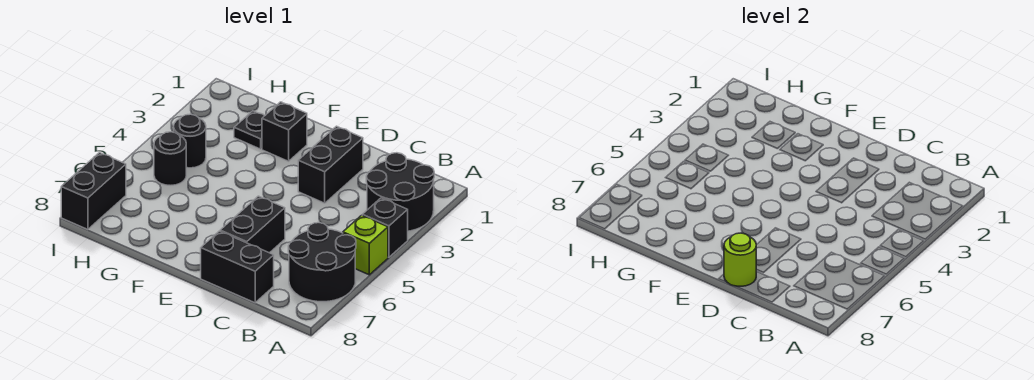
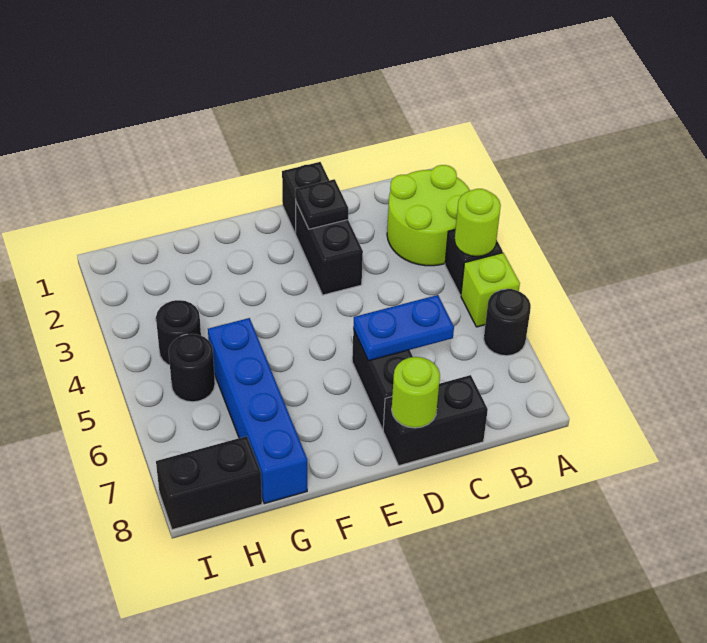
black 2x2 round brick [366,153,434,231] -> lime 2x2 round brick [387,165,470,266]
none -> lime 1x1 round brick [455,189,501,257]
black 2x2 round brick [288,223,356,302] -> black 1x1 round brick [484,289,531,356]
none -> blue 1x2 plate [353,295,454,361]
black 1x1 brick [262,102,307,161] -> black 1x1 brick moved to [282,162,329,234]
black 1x1 plate [234,111,265,149] -> black 1x1 plate moved to [295,179,348,229]
none -> blue 1x4 brick [208,318,307,504]
black 1x2 brick [61,153,126,230] -> black 1x2 brick turned to [156,436,262,530]

